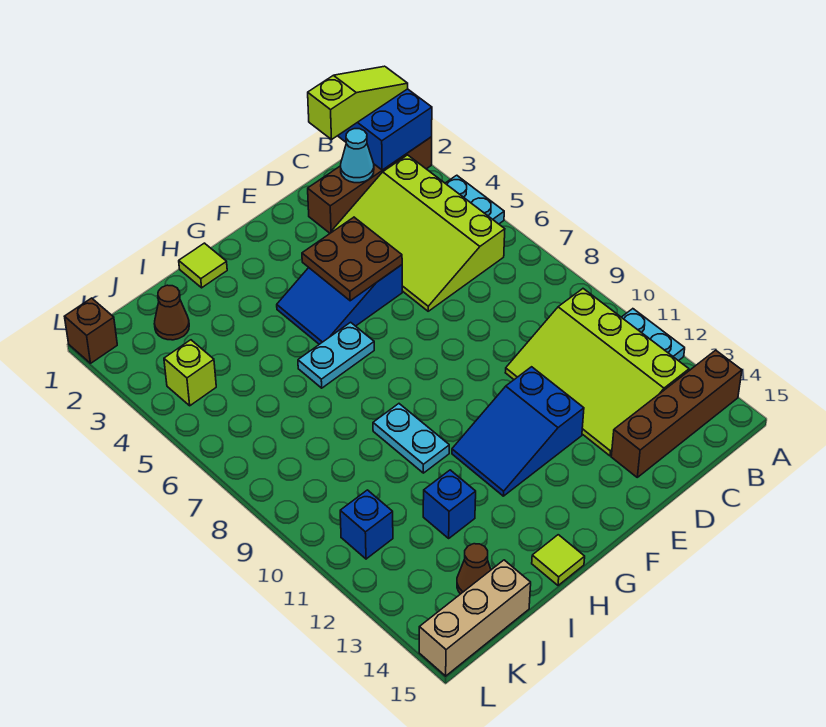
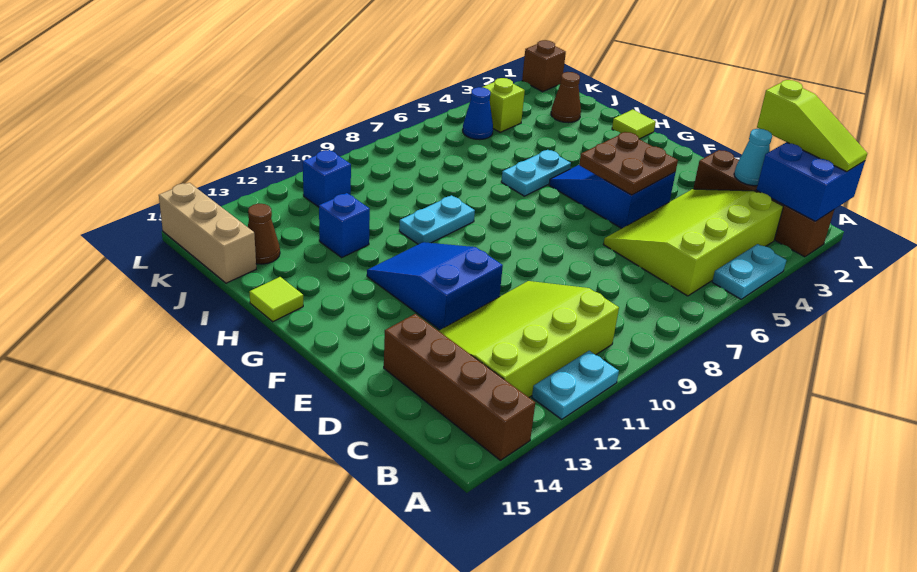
cyan 1x2 plate [298,322,374,388] -> cyan 1x2 plate turned to [501,150,571,196]
none -> blue 1x1 cone [463,87,493,140]

